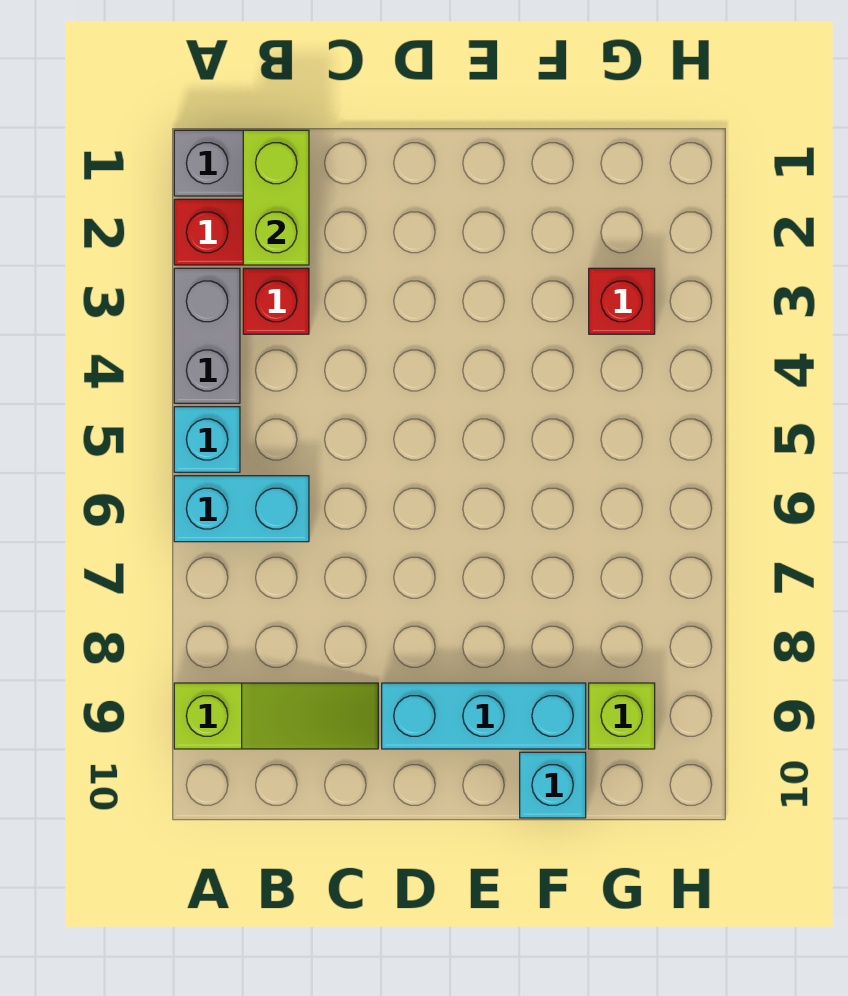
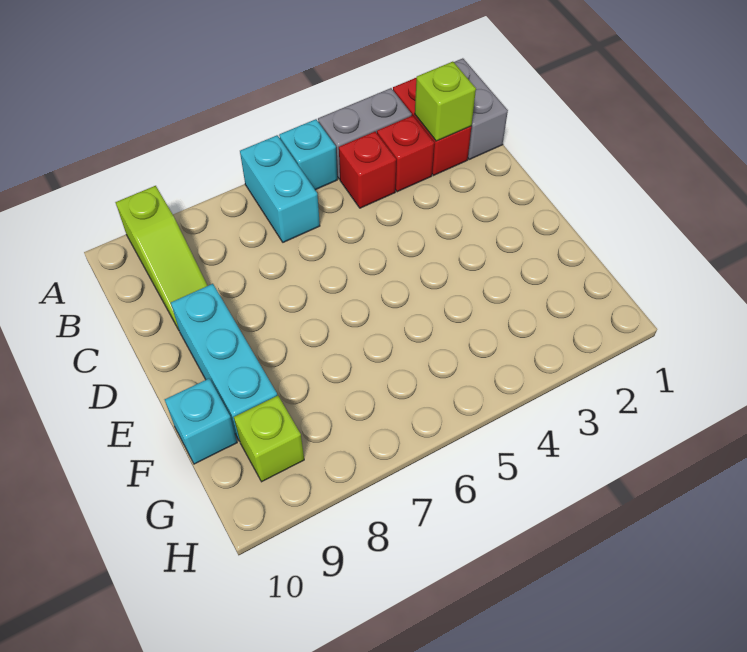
lime 1x2 brick [243,130,309,265] -> lime 1x1 brick [415,62,476,141]
red 1x1 brick [589,268,655,334] -> red 1x1 brick moved to [339,132,396,208]

